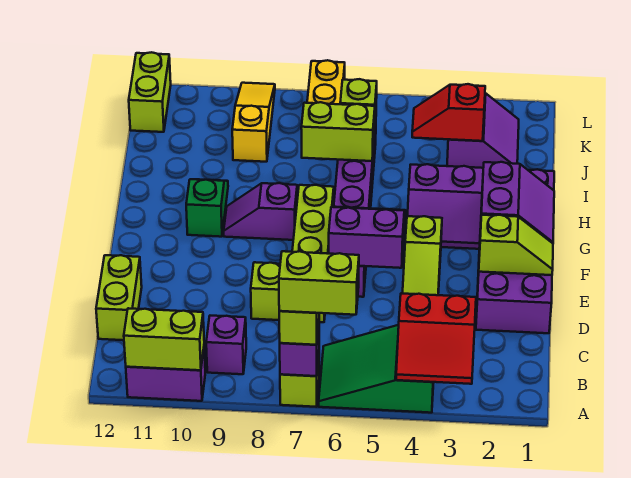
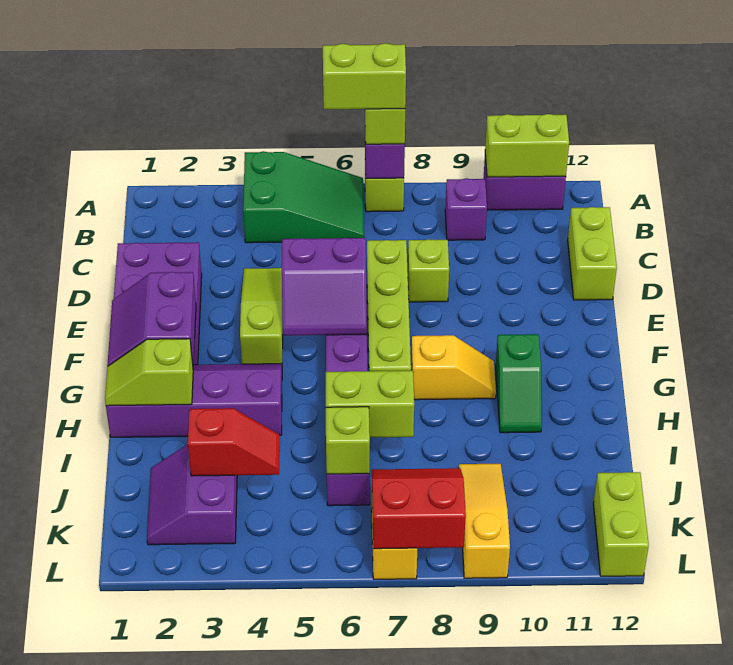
red 2x2 slope [396,293,476,384] -> red 2x2 slope moved to [372,468,466,549]
lime 1x2 slope [479,215,553,275] -> lime 1x2 slope moved to [105,339,193,406]
purple 1x2 slope [224,183,297,240] -> yellow 1x2 slope [411,335,496,400]
yellow 1x3 slope [232,83,275,162] -> yellow 1x3 slope turned to [459,464,510,578]

